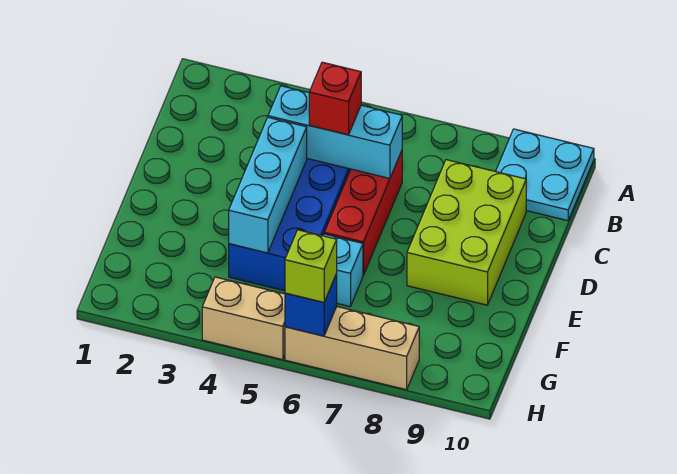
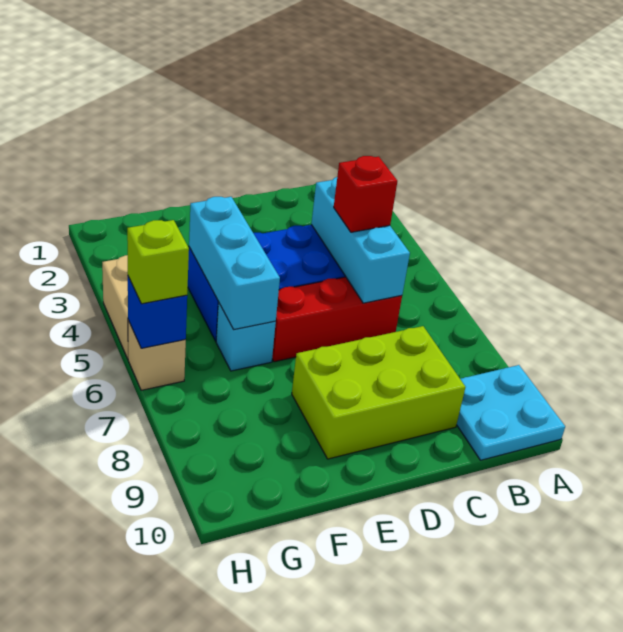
cyan 1x3 brick [229,117,307,253] -> cyan 1x3 brick turned to [189,197,280,329]
tan 1x3 brick [285,307,419,390] -> tan 1x1 brick [128,320,186,390]

